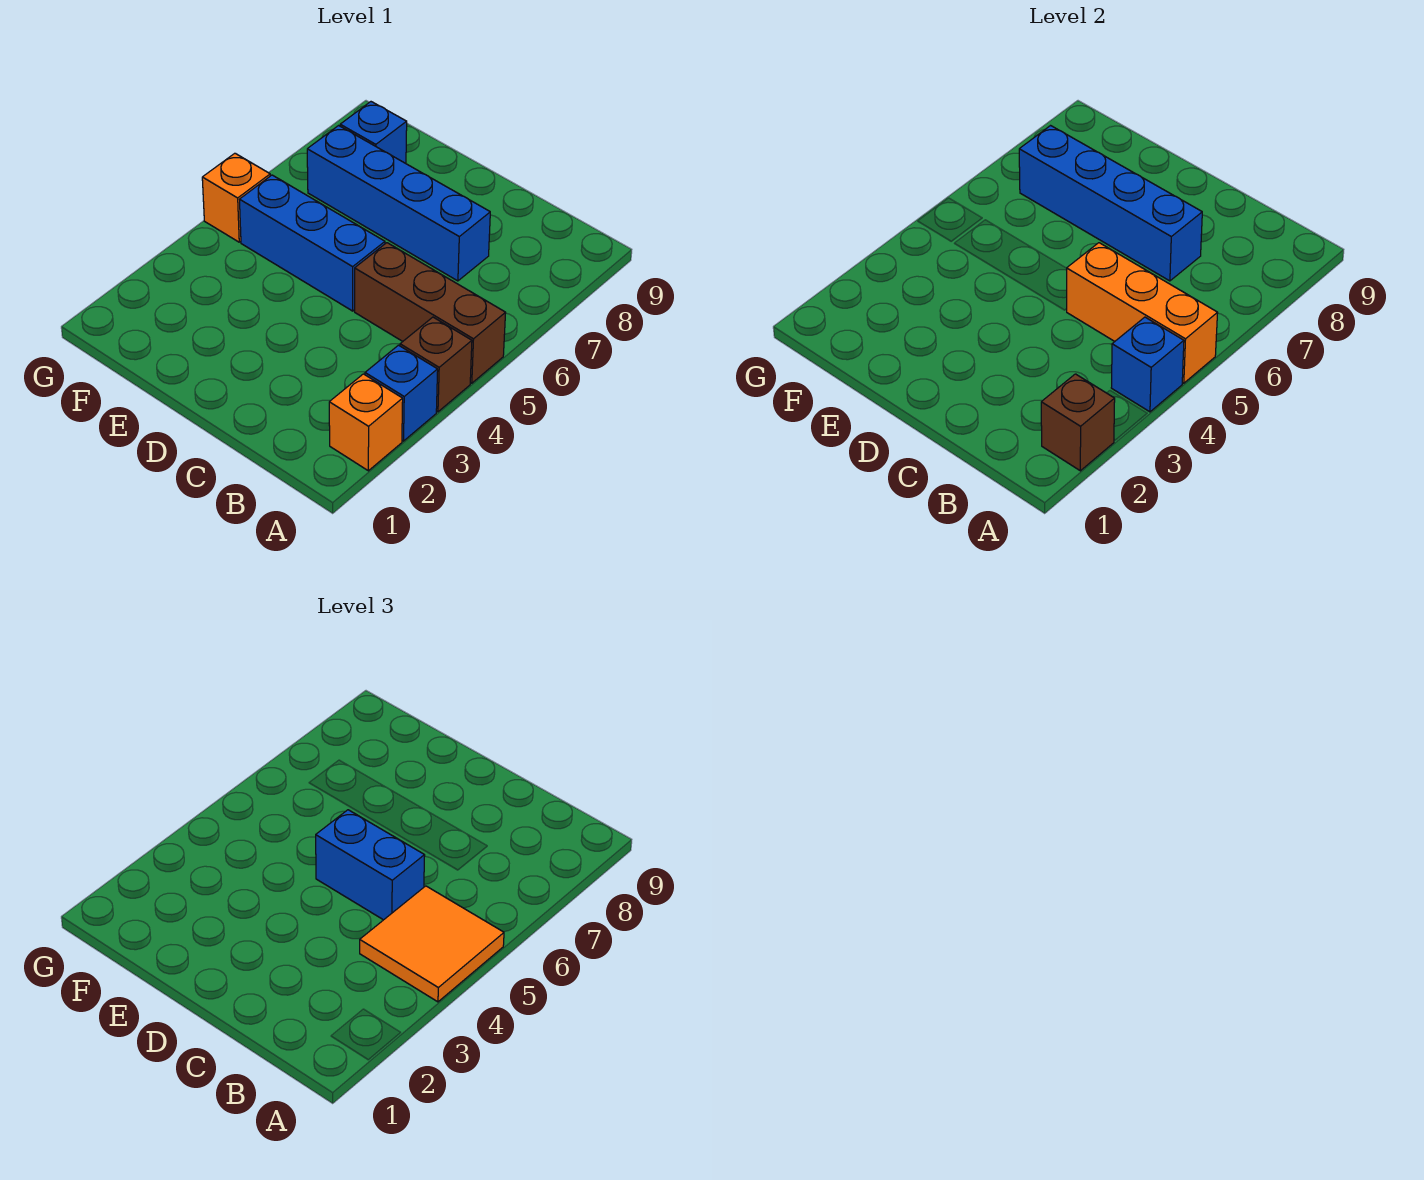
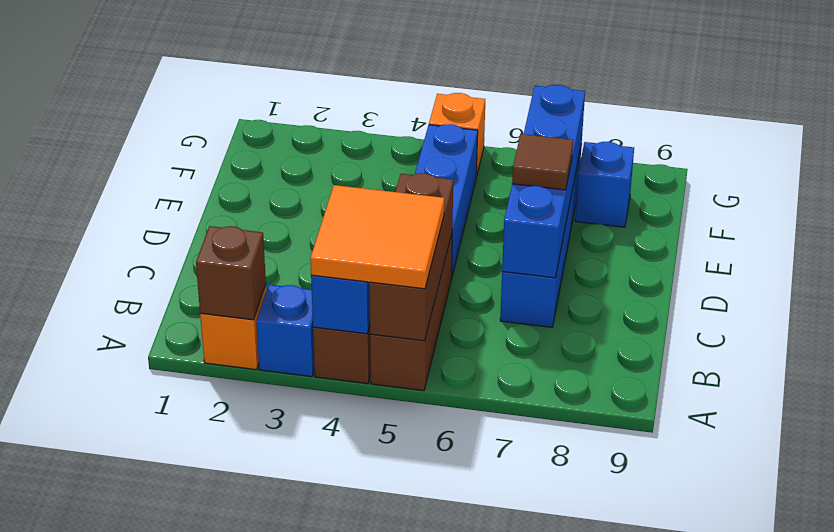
orange 1x3 brick [1067,243,1218,383] -> brown 1x3 brick [369,173,453,341]
blue 1x2 brick [316,810,425,920] -> none
none -> brown 1x1 tile [512,134,573,190]

